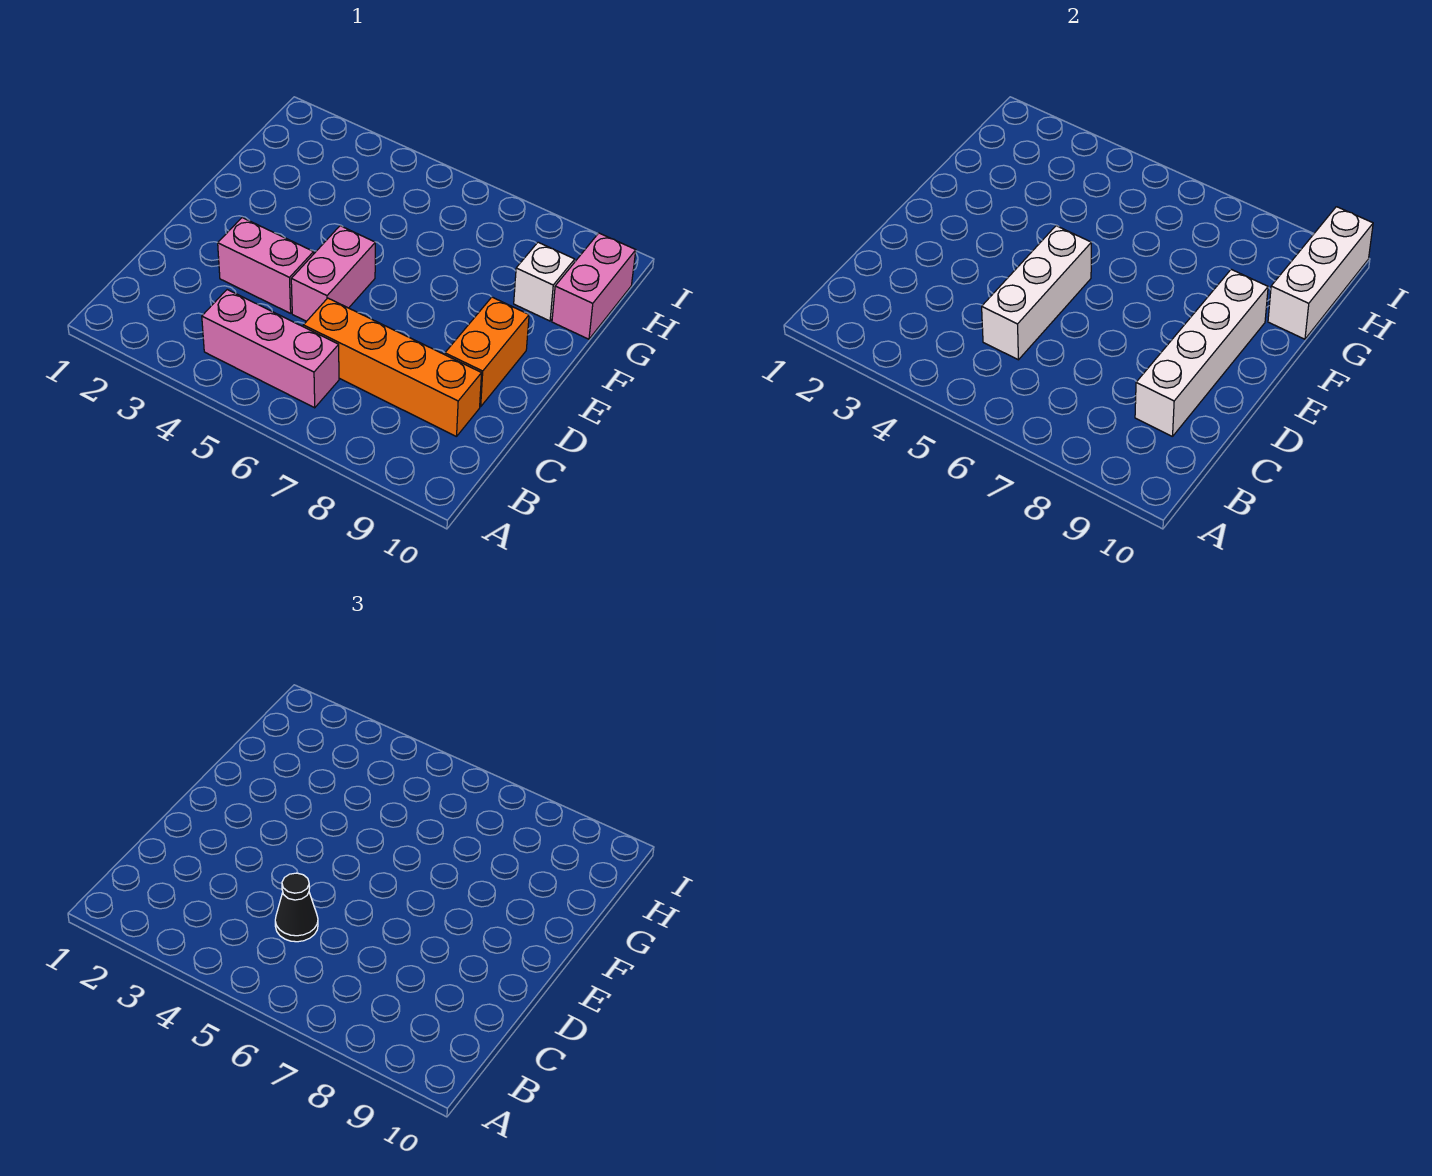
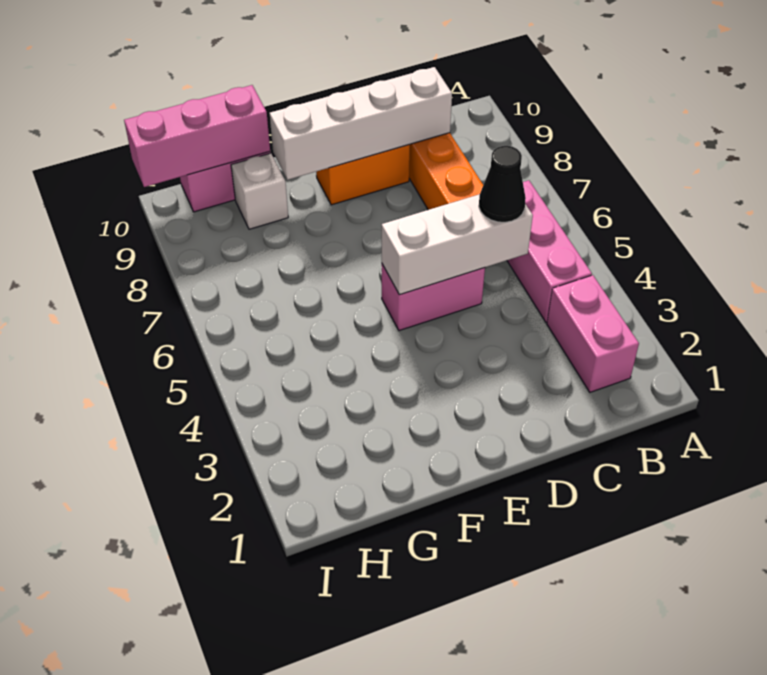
pink 1x2 brick [218,218,314,313] -> pink 1x2 brick moved to [547,275,639,392]
white 1x3 brick [1268,207,1373,339] -> pink 1x3 brick [124,85,270,187]

